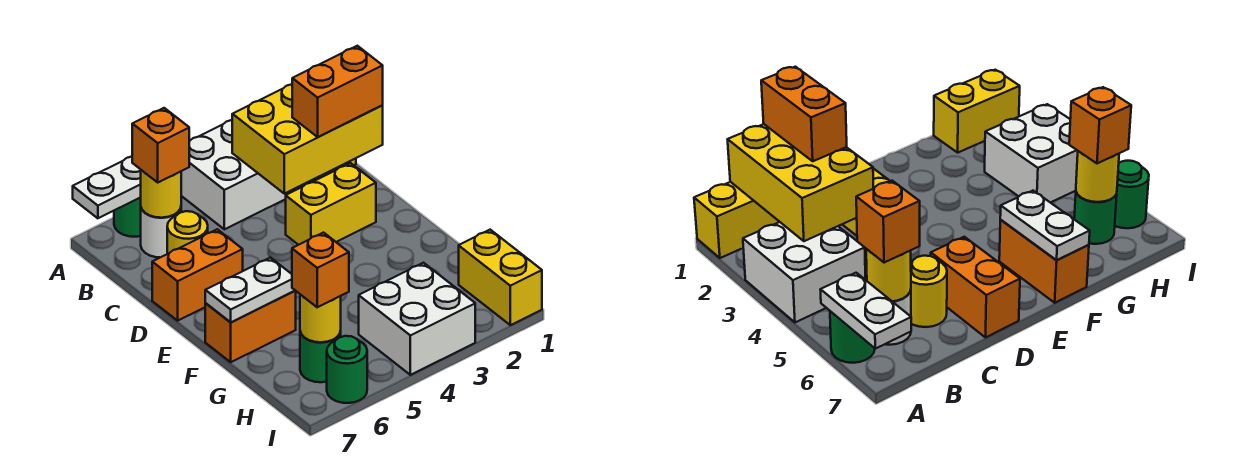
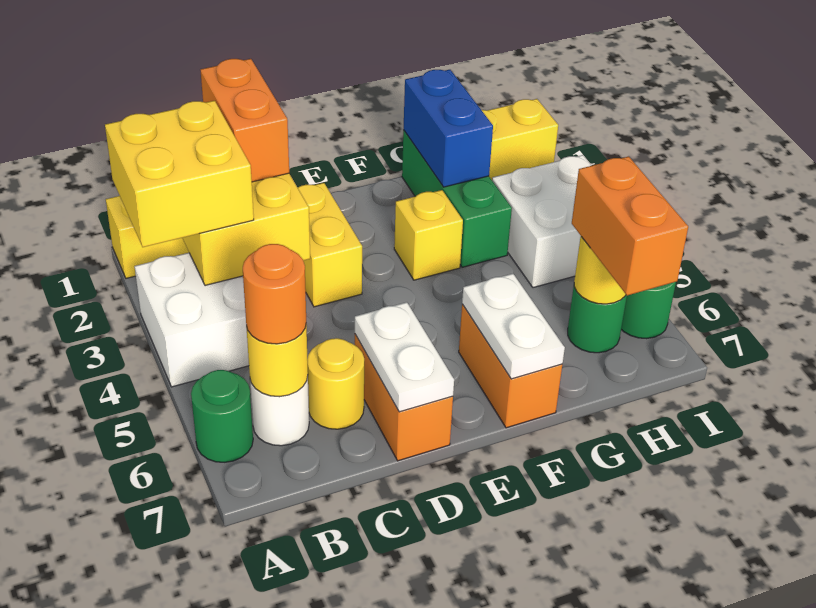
none -> yellow 2x2 brick [105,101,254,247]
white 1x2 plate [73,157,141,218] -> white 1x2 plate moved to [355,302,454,412]
orange 1x1 brick [132,108,189,182] -> orange 1x1 round brick [243,244,306,344]
none -> yellow 1x1 brick [394,190,463,280]
none -> green 1x3 brick [402,130,512,267]
none -> blue 1x2 brick [404,70,493,187]
orange 1x1 brick [292,233,349,307] -> orange 1x2 brick [572,156,688,295]

